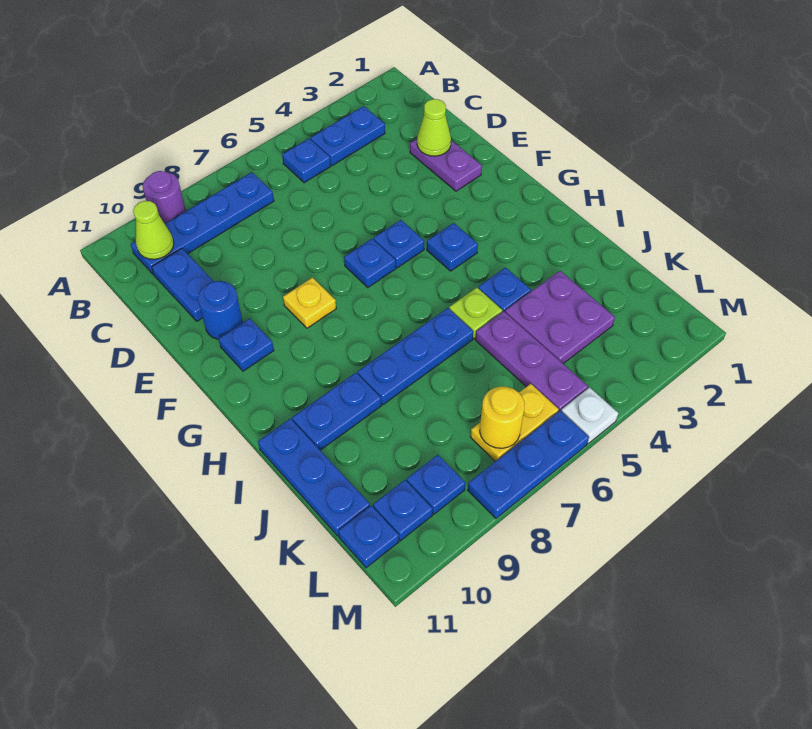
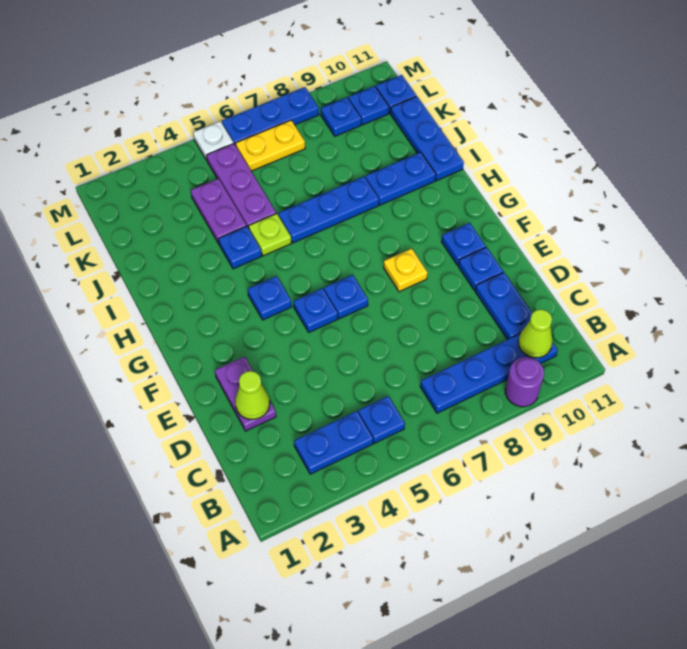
blue 1x1 round brick [198,281,243,339] -> blue 1x1 plate [458,247,503,290]
purple 2x2 plate [505,271,615,364] -> purple 1x2 plate [191,178,247,244]
yellow 1x1 round brick [480,387,525,448] -> none

